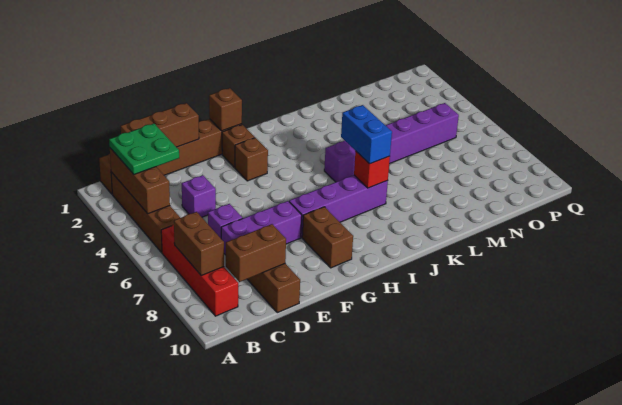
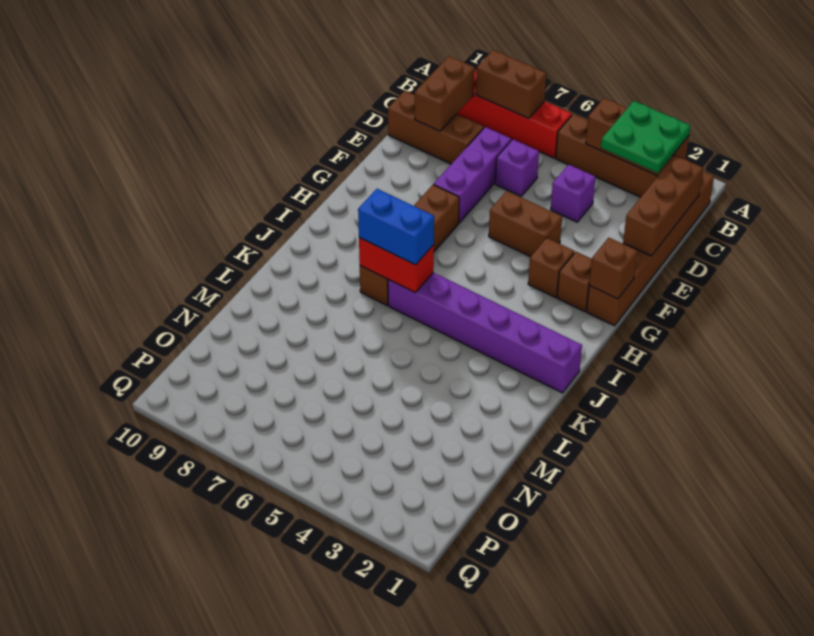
purple 1x4 brick [289,175,388,238] -> brown 1x4 brick [360,185,459,305]
brown 1x2 brick [302,207,353,268] -> brown 1x2 brick moved to [489,191,562,257]
purple 1x6 brick [324,103,459,182] -> purple 1x6 brick turned to [388,273,582,393]
red 1x1 brick [354,151,390,188] -> red 1x2 brick [359,238,434,293]

